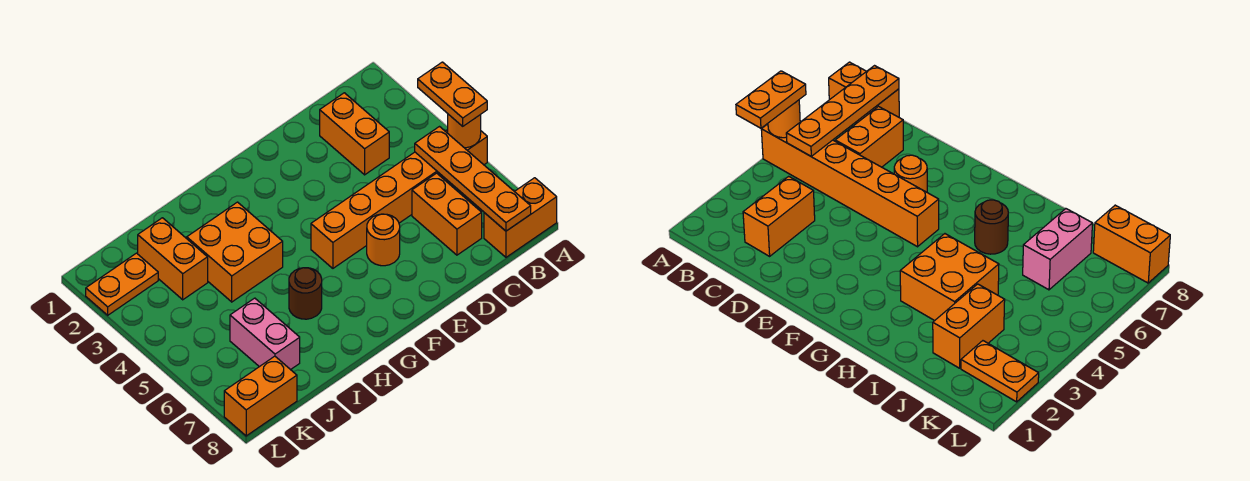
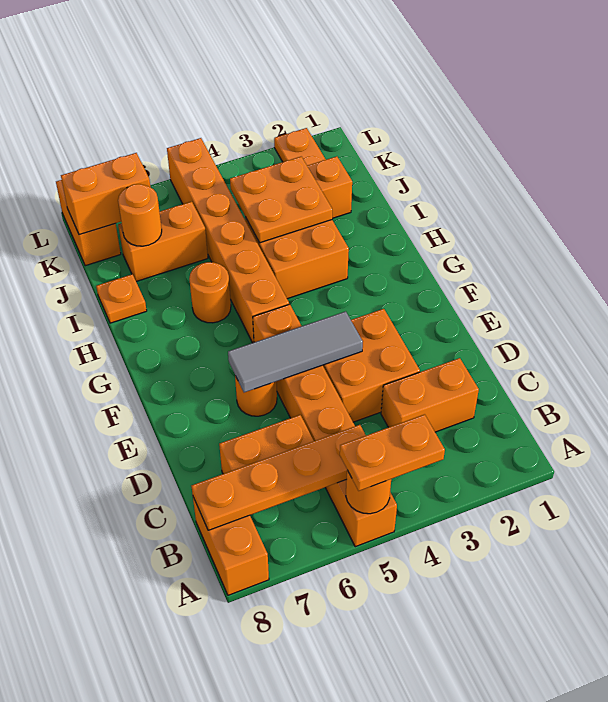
none -> orange 2x2 brick [323,309,420,422]
none -> grey 1x3 tile [228,311,363,392]
none -> orange 1x6 brick [167,138,289,343]
brown 1x1 round brick [289,268,322,319] -> orange 1x1 round brick [189,262,231,323]
none -> orange 2x2 plate [230,157,332,243]
none -> orange 1x1 plate [96,274,147,323]
pink 1x2 brick [230,298,300,370] -> orange 1x2 brick [118,202,208,282]
none -> orange 1x1 round brick [118,184,162,246]
none -> orange 1x2 brick [61,153,150,235]

